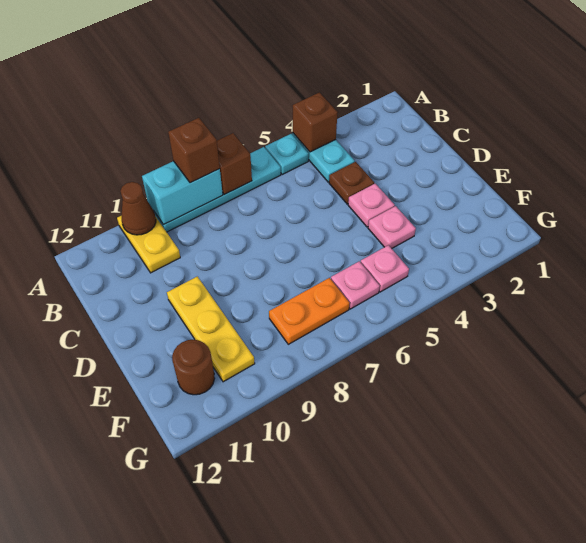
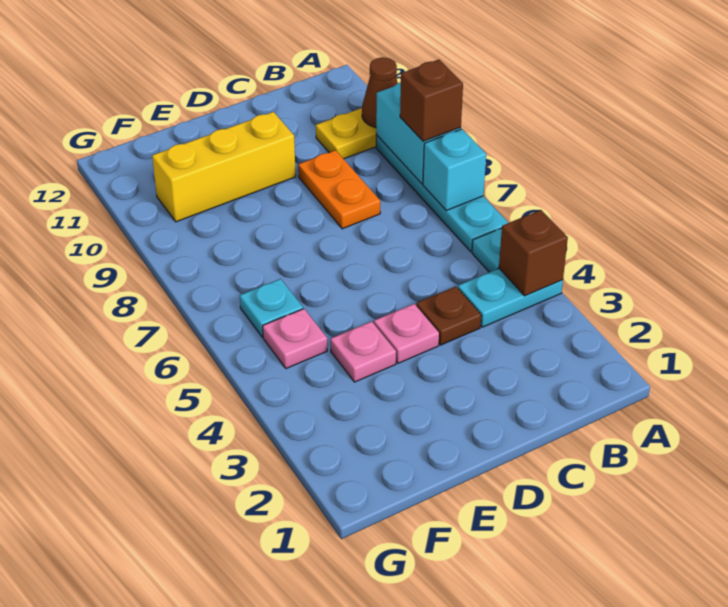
brown 1x1 brick [217,133,252,194] -> cyan 1x1 brick [423,129,486,210]
yellow 1x3 plate [167,276,255,382] -> yellow 1x3 brick [152,112,296,222]
pink 1x1 plate [331,261,380,309] -> cyan 1x1 plate [240,279,303,337]
orange 1x2 plate [269,278,350,344] -> orange 1x2 plate moved to [298,150,380,229]
brown 1x1 round brick [172,340,215,395] -> none

